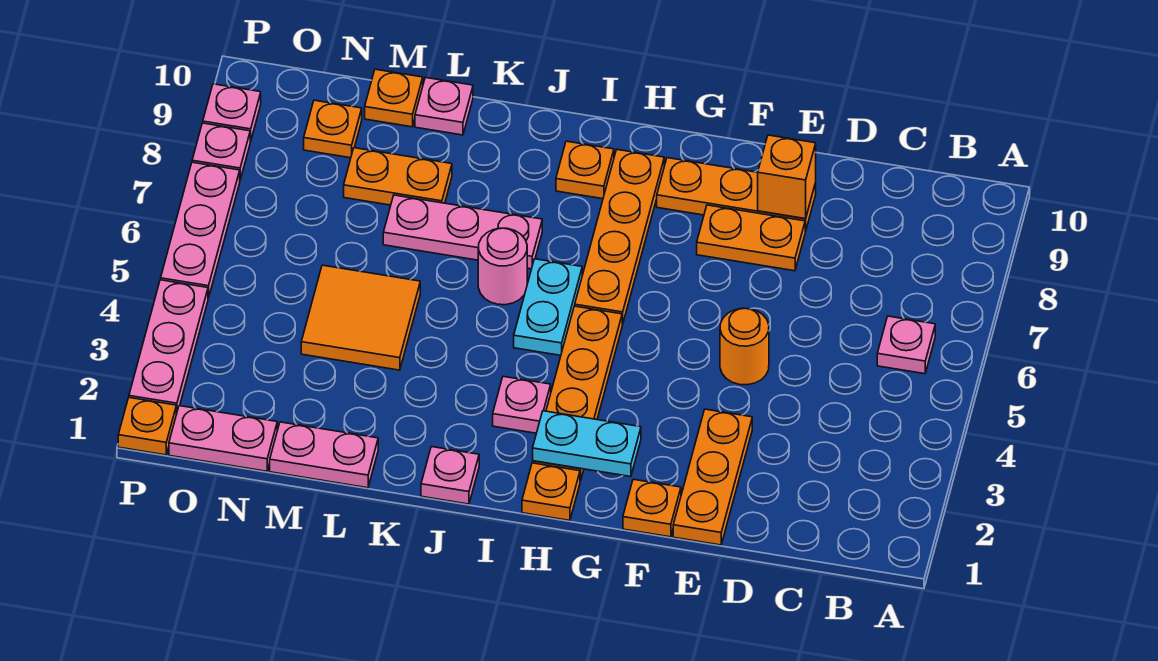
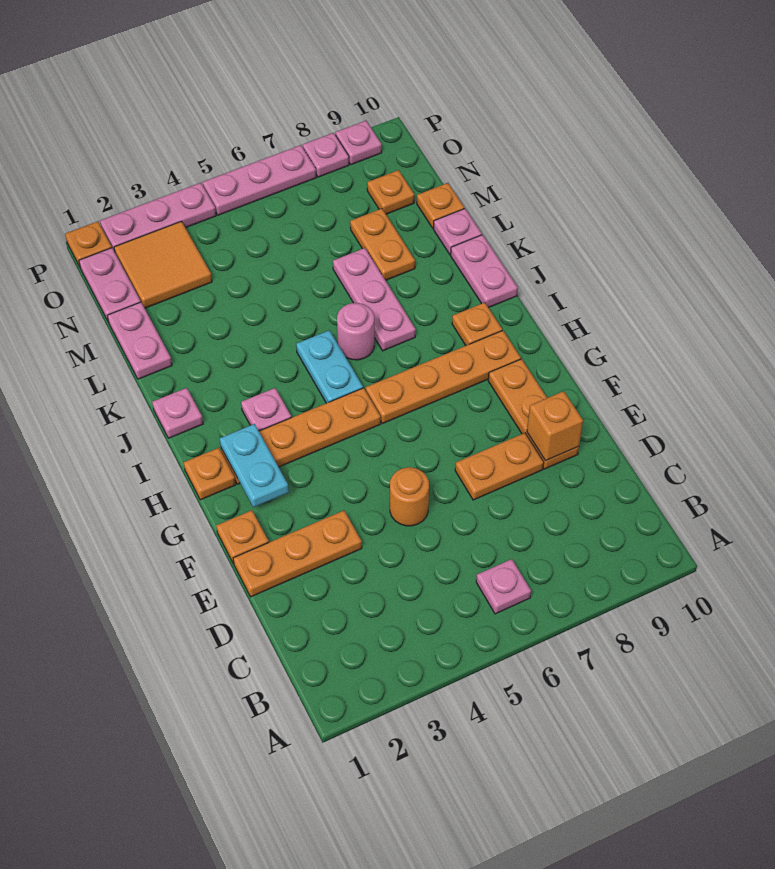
orange 1x2 plate [697,205,805,271] -> orange 1x2 plate turned to [455,433,544,500]
cyan 1x2 plate [514,259,582,355] -> cyan 1x2 plate turned to [296,330,363,403]
none -> pink 1x2 plate [451,235,518,308]
orange 2x2 tile [301,265,420,370] -> orange 2x2 tile moved to [114,221,212,308]

